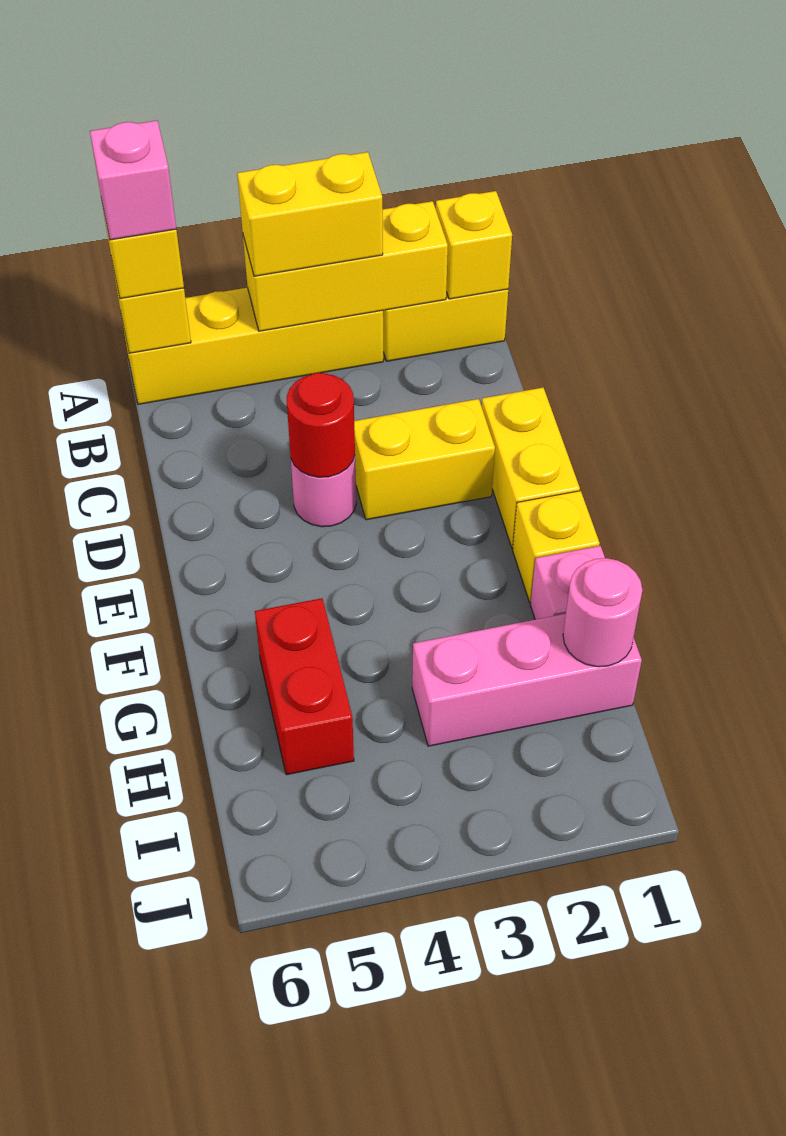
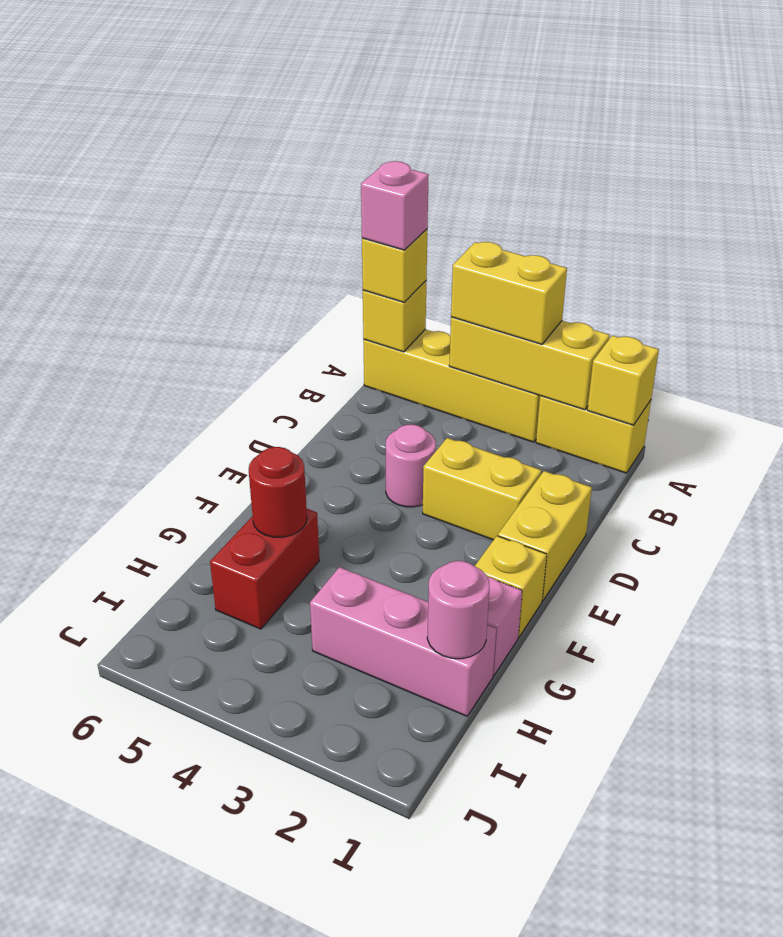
red 1x1 round brick [287,373,355,477] -> red 1x1 round brick moved to [249,447,307,537]

